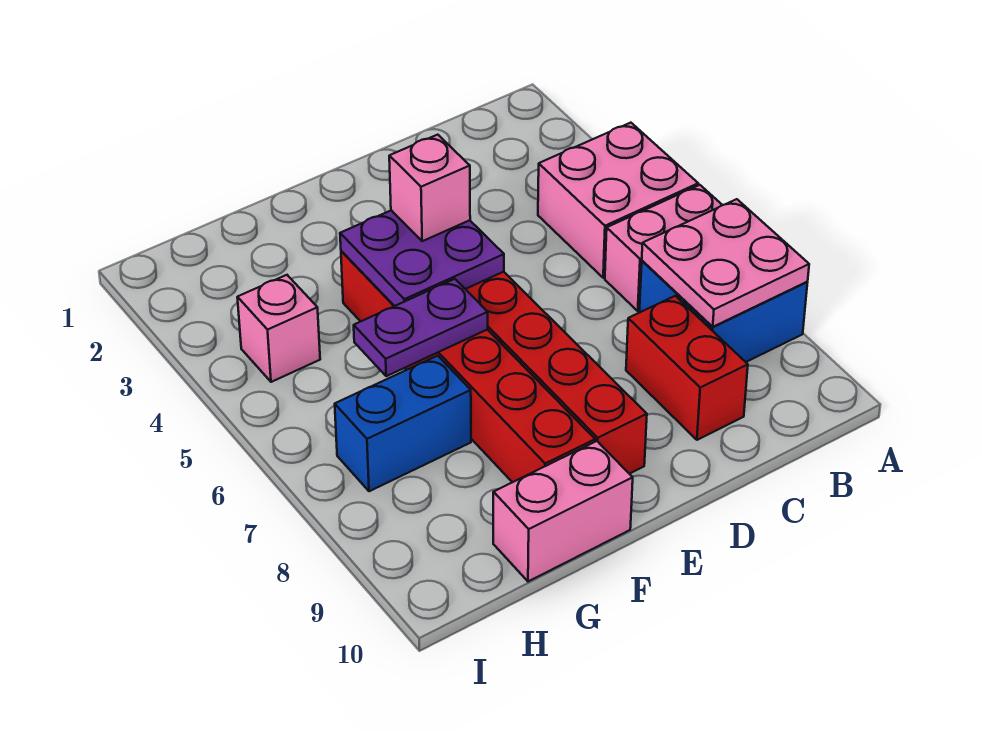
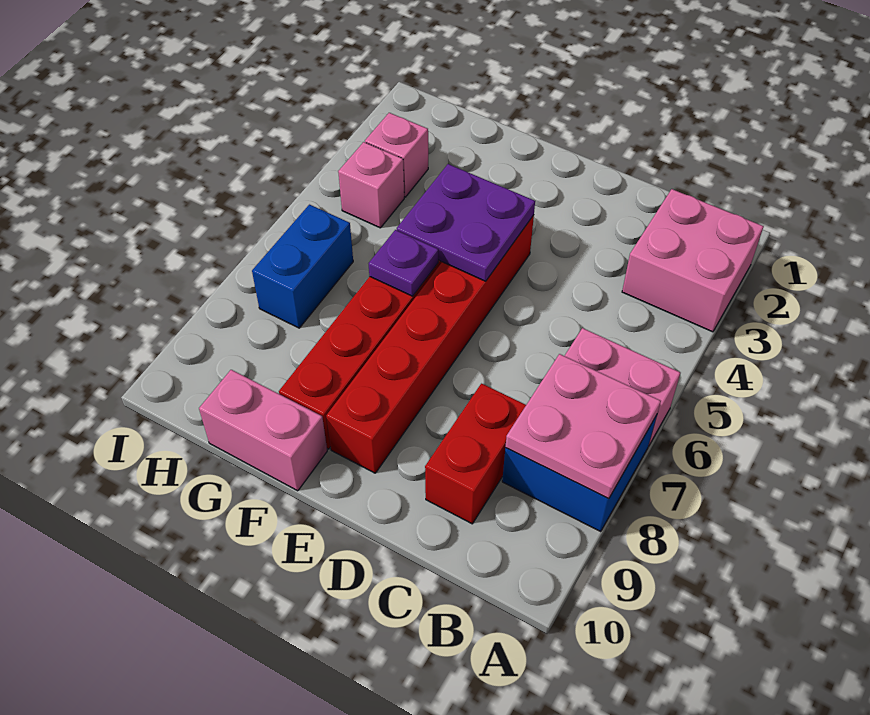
pink 2x2 brick [538,123,698,278] -> pink 2x2 brick moved to [622,189,764,332]
pink 1x1 brick [389,135,470,241] -> pink 1x1 brick moved to [365,113,428,197]
purple 1x2 plate [354,279,488,376] -> purple 1x1 plate [369,230,439,296]
blue 1x2 brick [335,356,471,491] -> blue 1x2 brick turned to [252,205,353,328]

